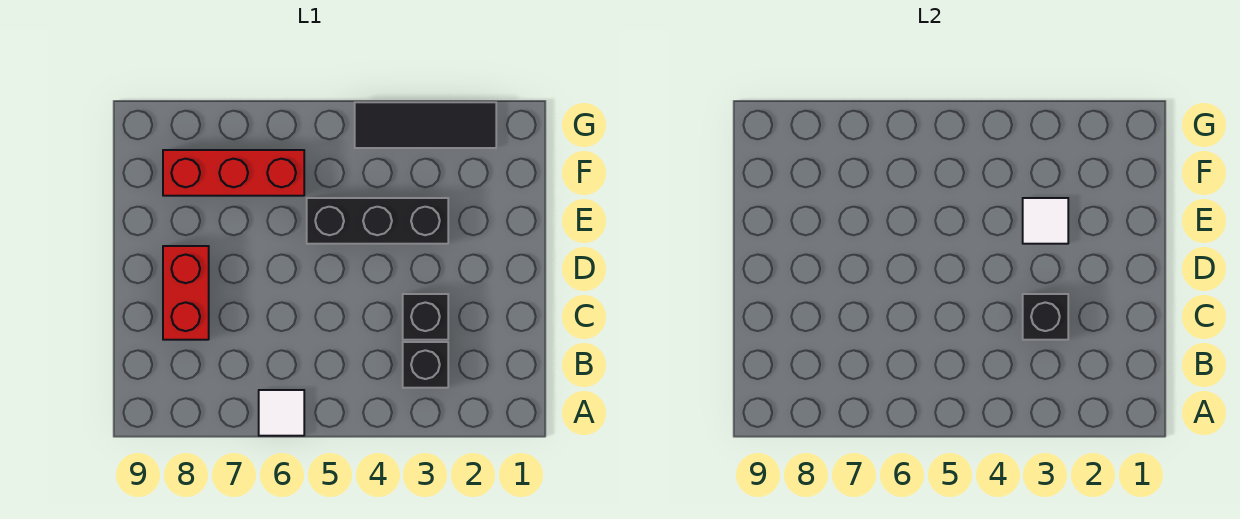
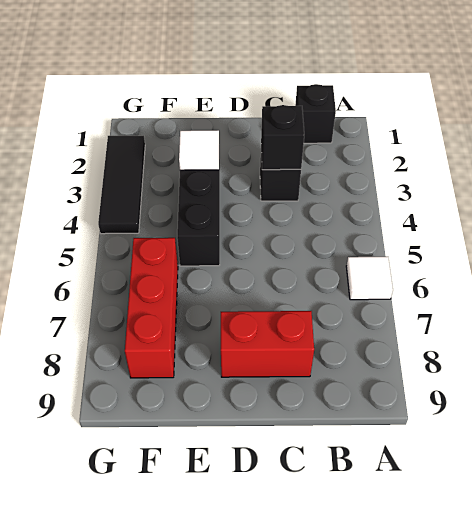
black 1x1 brick [403,342,448,388] -> black 1x1 brick moved to [295,84,336,143]

